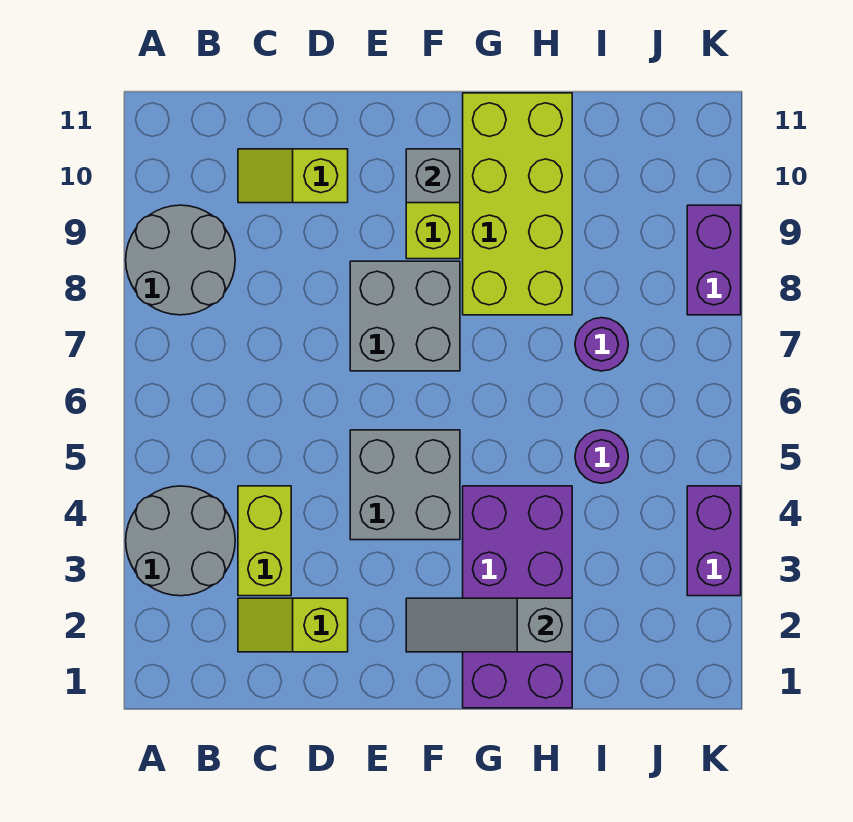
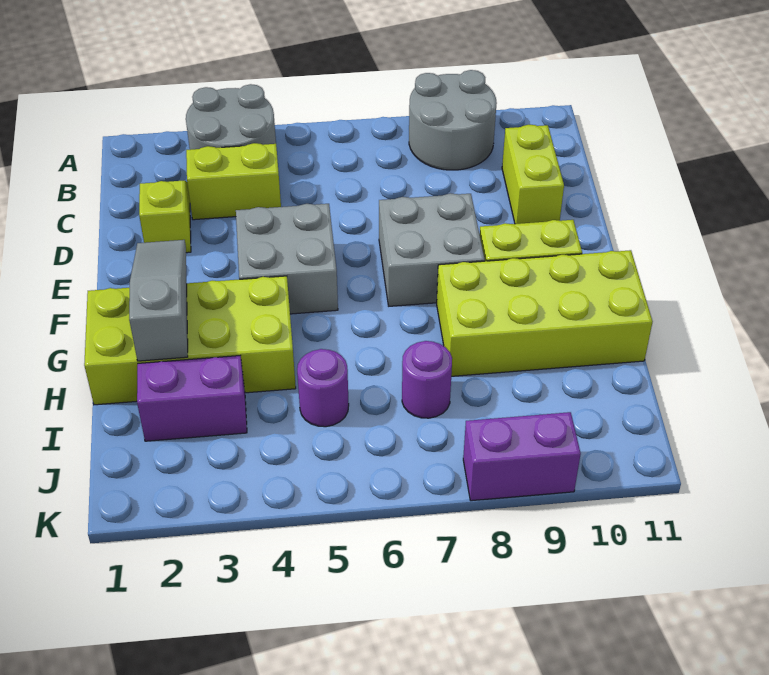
lime 1x2 slope [238,149,348,203] -> lime 1x2 brick [502,125,564,224]
grey 1x1 brick [406,149,460,203] -> none
purple 2x4 brick [463,486,572,708] -> lime 2x4 brick [84,276,296,405]
purple 1x2 brick [687,486,741,596] -> purple 1x2 brick moved to [137,356,247,441]

